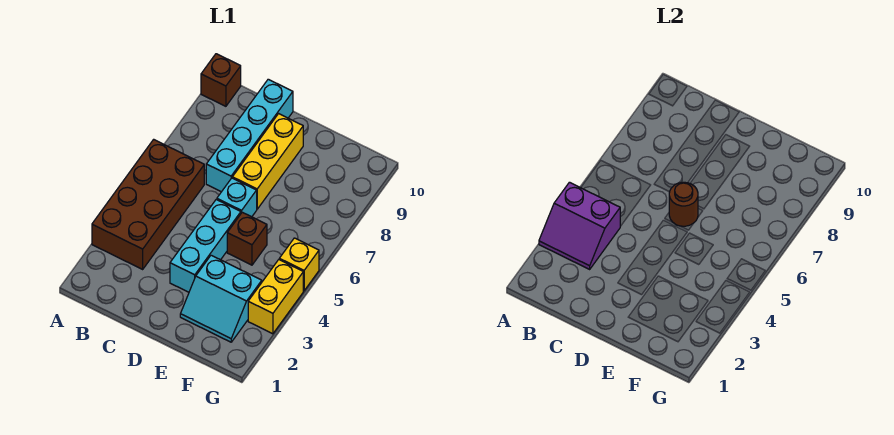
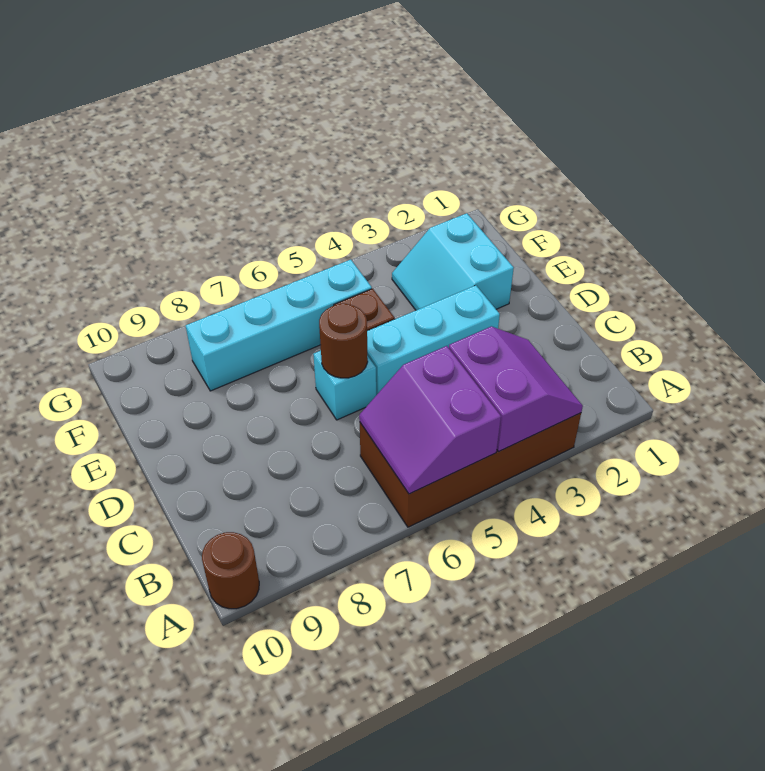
none -> purple 2x2 slope [359,346,501,494]
brown 1x1 brick [201,54,241,106] -> brown 1x1 round brick [202,532,259,609]
cyan 1x4 brick [206,79,293,192] -> cyan 1x4 brick moved to [186,260,372,391]
yellow 1x3 brick [232,114,303,209] -> none
cyan 2x2 slope [180,255,262,342] -> cyan 2x2 slope turned to [392,213,514,310]
yellow 1x2 brick [248,260,303,334] -> none
yellow 1x1 brick [279,238,319,291] -> none

